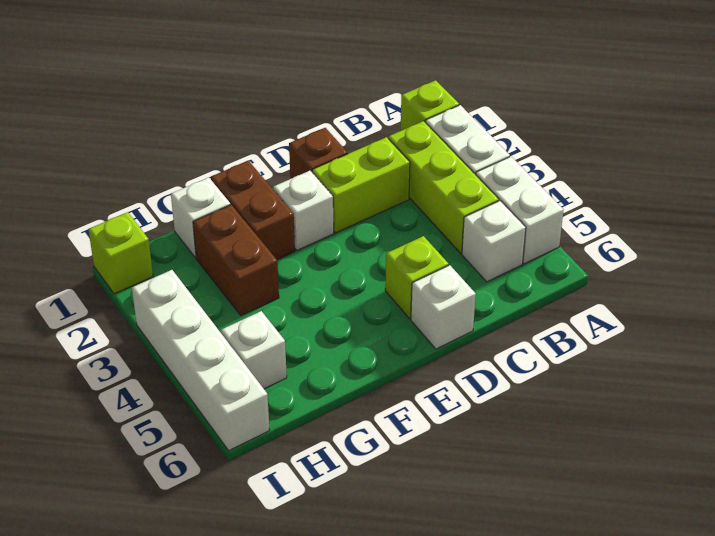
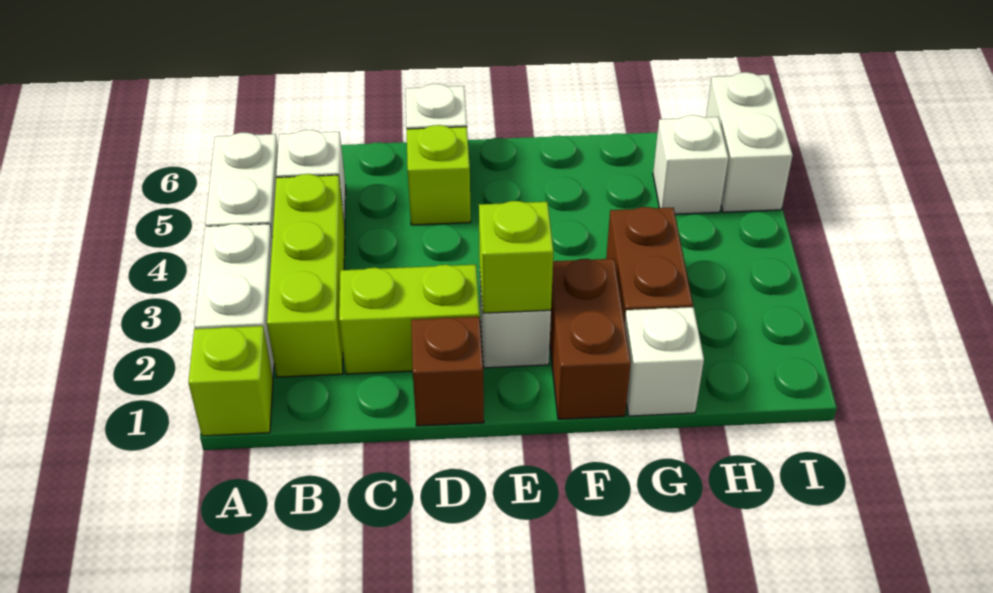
lime 1x1 brick [88,212,153,294] -> lime 1x1 brick moved to [479,201,554,313]
white 1x4 brick [132,270,270,450] -> white 1x2 brick [706,72,793,212]

